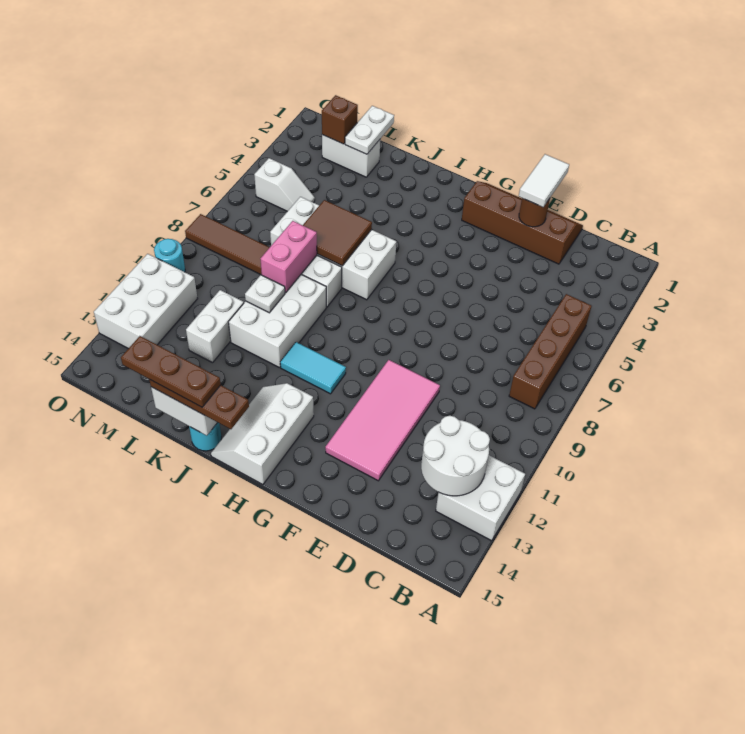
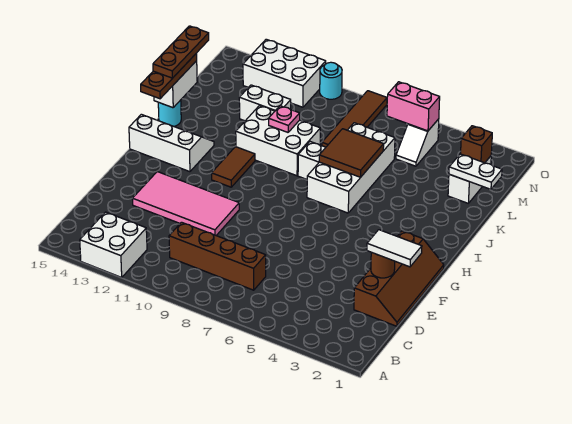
brown 1x4 brick [509,294,591,409] -> brown 1x4 brick moved to [169,222,266,290]
white 2x2 round brick [421,416,490,496] -> none
cyan 1x2 tile [280,342,346,394] -> brown 1x2 tile [212,147,255,187]
pink 1x2 brick [261,221,317,293] -> pink 1x2 brick moved to [387,82,440,131]
white 1x1 plate [245,275,285,313] -> pink 1x1 plate [269,106,300,132]

